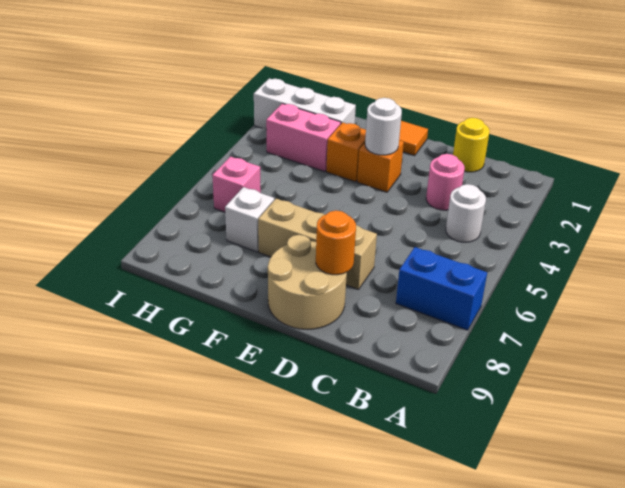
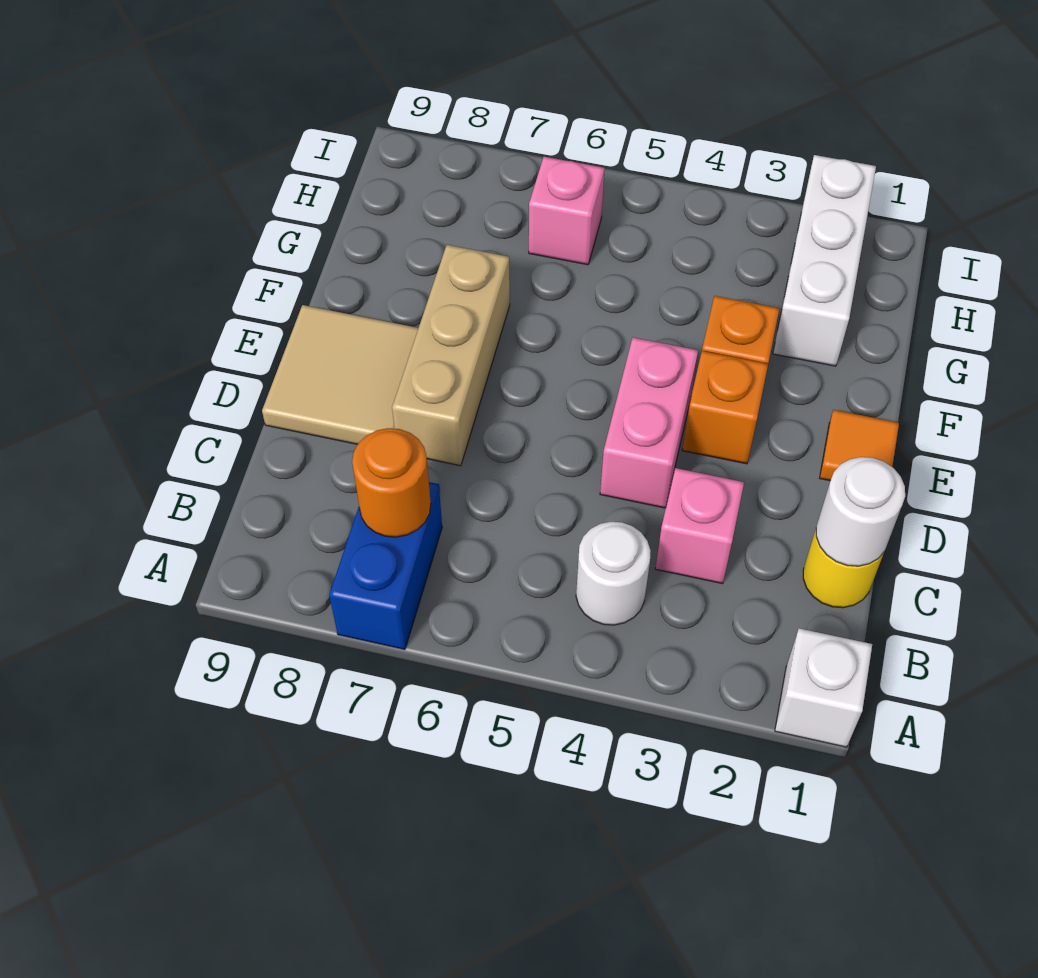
pink 1x1 round brick [426,154,465,210] -> pink 1x1 brick [655,468,744,584]
tan 2x2 round brick [268,235,347,329] -> tan 2x2 tile [262,305,418,444]
orange 1x1 round brick [316,211,356,275] -> orange 1x1 round brick moved to [352,428,431,537]
white 1x1 round brick [365,98,402,155] -> white 1x1 round brick moved to [816,457,905,566]
pink 1x2 brick [266,103,341,172] -> pink 1x2 brick moved to [600,337,698,508]
white 1x1 brick [225,187,274,252] -> white 1x1 brick moved to [775,628,872,747]

